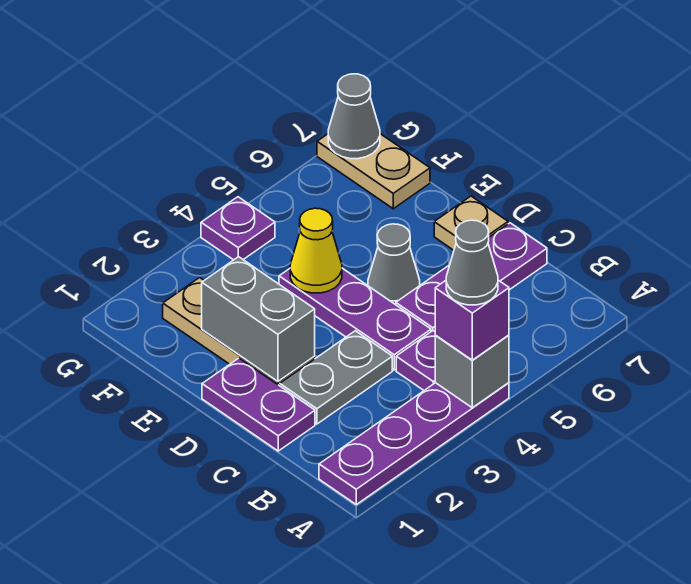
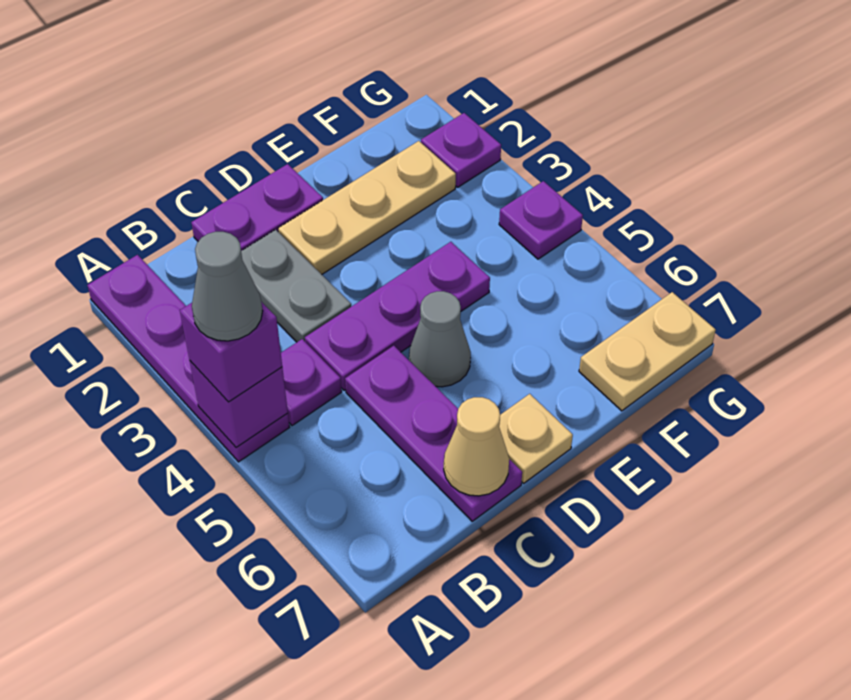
grey 1x1 brick [435,335,509,408] -> purple 1x1 brick [190,361,288,447]
none -> tan 1x1 cone [444,397,509,496]
grey 1x2 brick [202,257,315,381] -> none
yellow 1x1 cone [290,208,342,293] -> none
none -> purple 1x1 plate [421,113,501,187]
grey 1x1 cone [328,74,380,159] -> none

